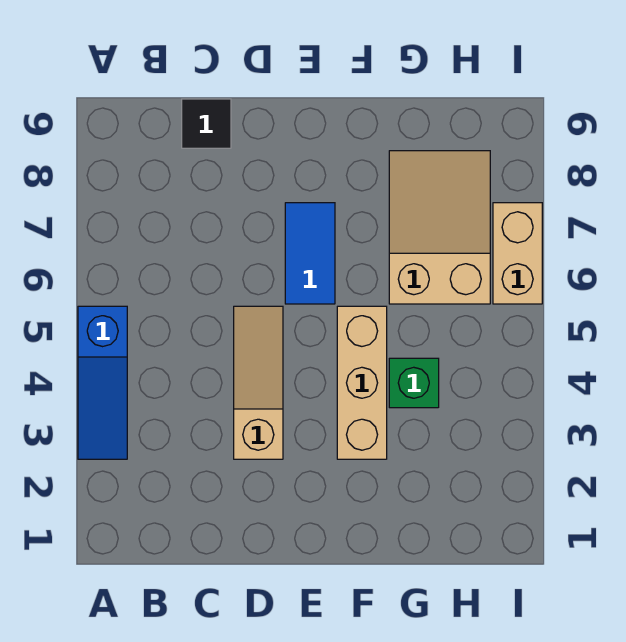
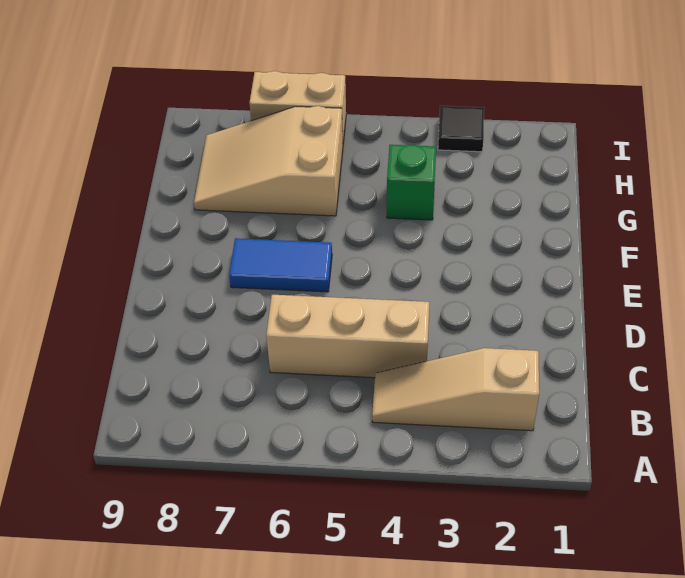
blue 1x3 slope [78,306,127,459] -> none
black 1x1 tile [182,99,231,148] -> black 1x1 tile moved to [438,106,484,152]
tan 1x3 slope [234,306,283,459] -> tan 1x3 slope moved to [372,348,539,431]
tan 1x3 brick [337,306,387,459] -> tan 1x3 brick moved to [266,295,429,378]

